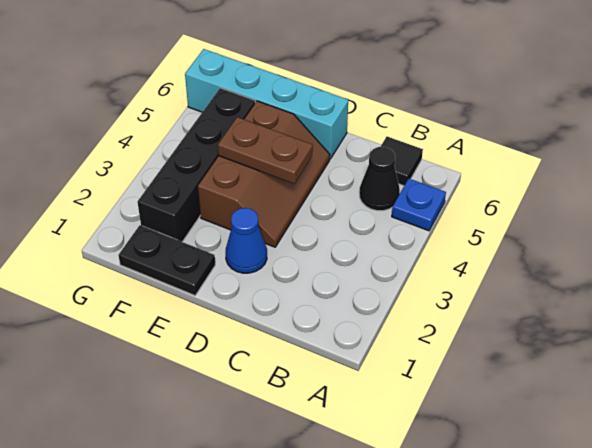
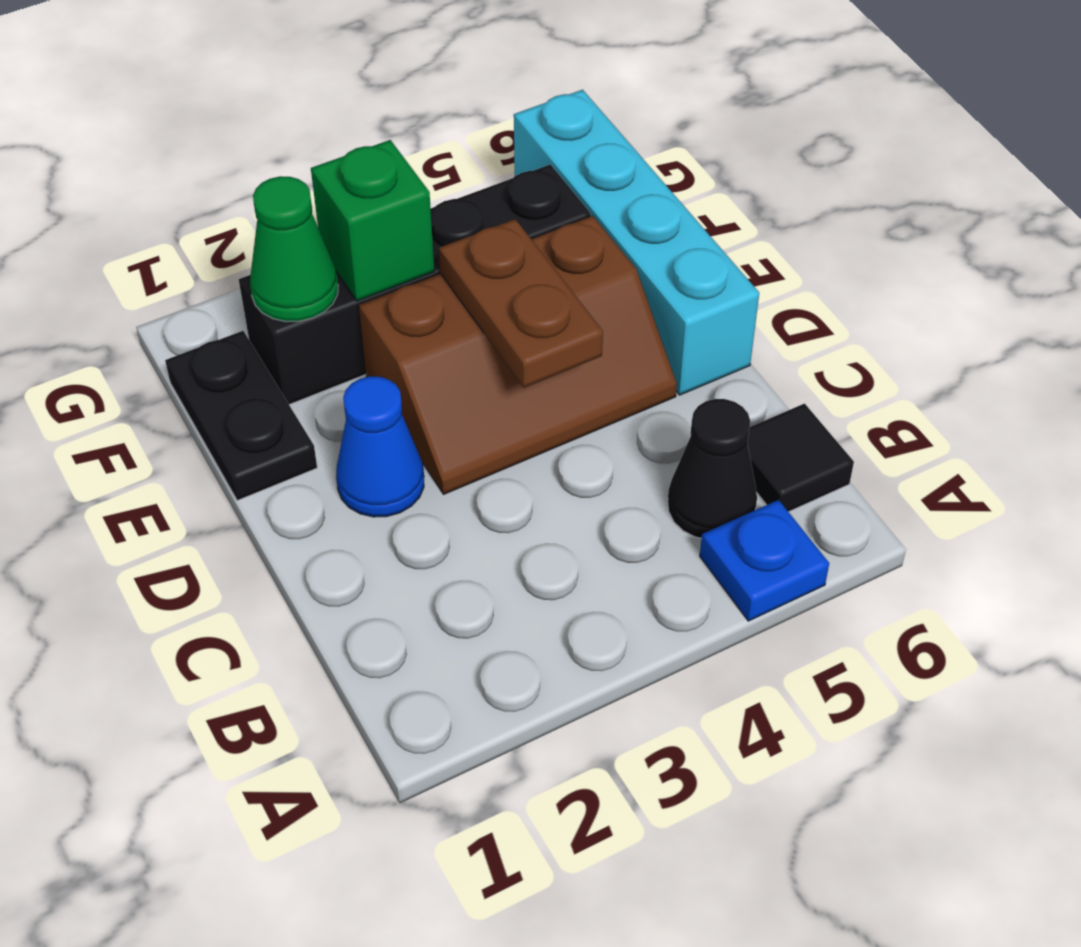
none -> green 1x1 cone [250,176,338,322]
none -> green 1x1 brick [311,140,434,301]

